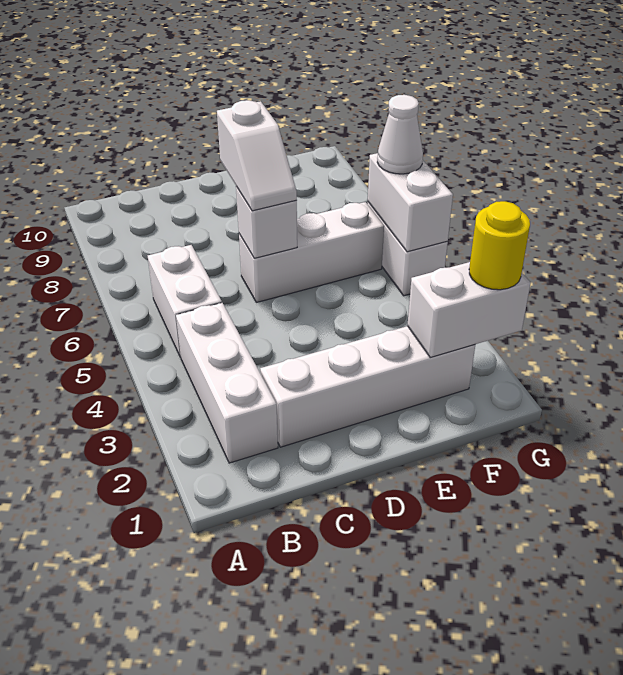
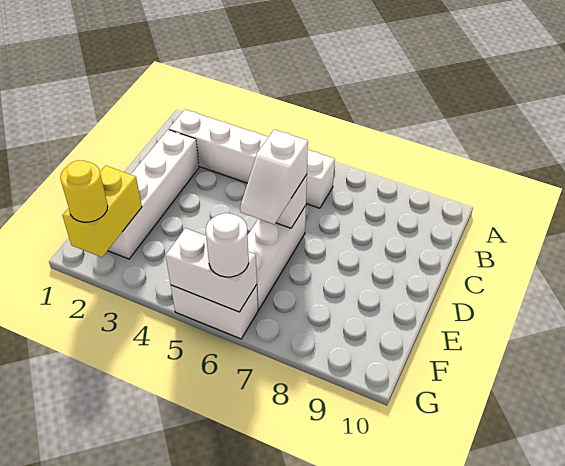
white 1x2 slope [217,100,297,211] -> white 1x2 slope turned to [240,130,308,224]
white 1x2 brick [407,262,531,357] -> yellow 1x2 brick [62,166,142,257]
white 1x1 cone [377,95,423,174] -> white 1x1 round brick [206,213,249,277]

